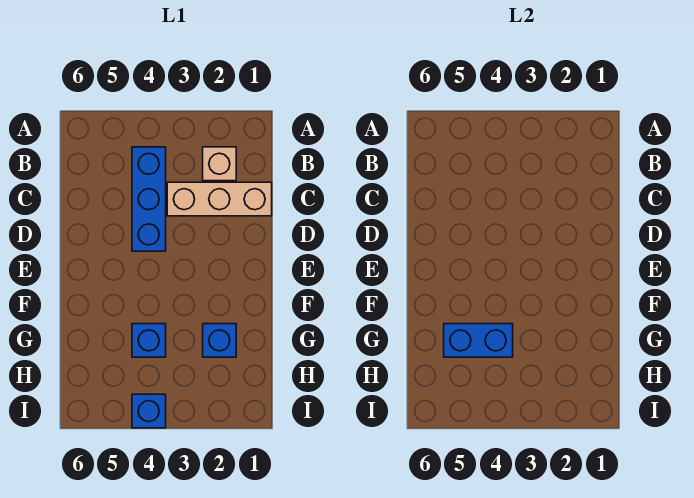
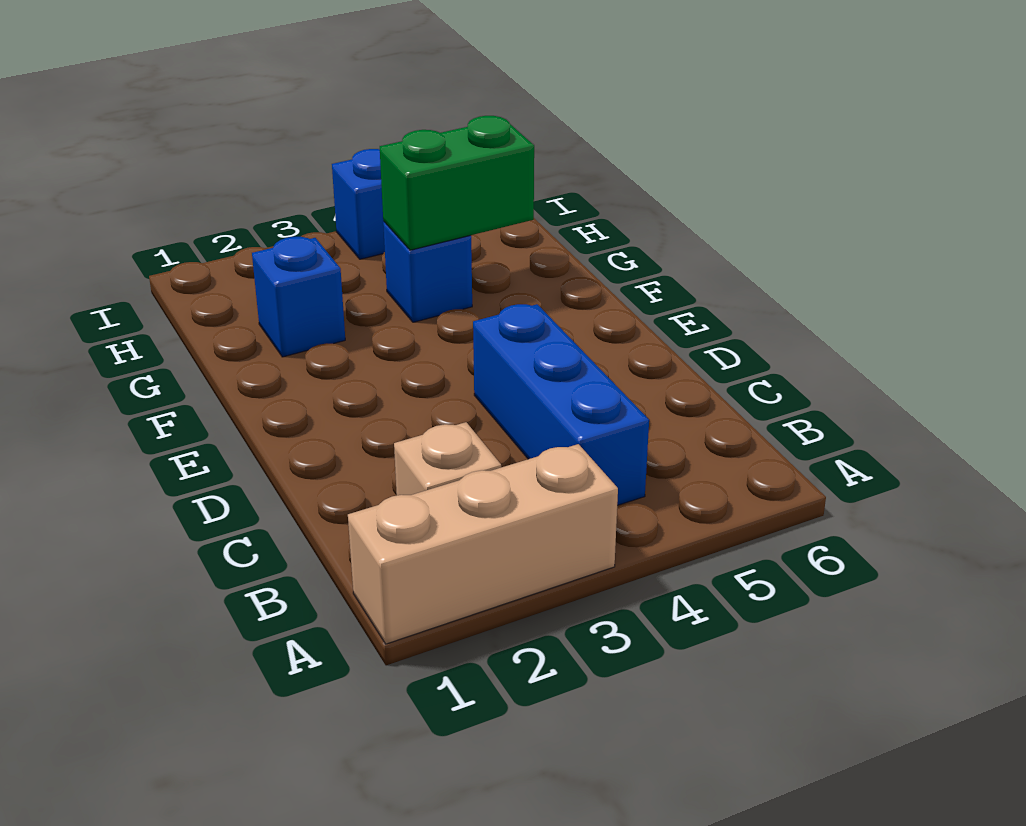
tan 1x3 brick [167,182,272,216] -> tan 1x3 brick moved to [348,444,618,644]
blue 1x2 brick [444,324,513,357] -> green 1x2 brick [380,116,534,250]

